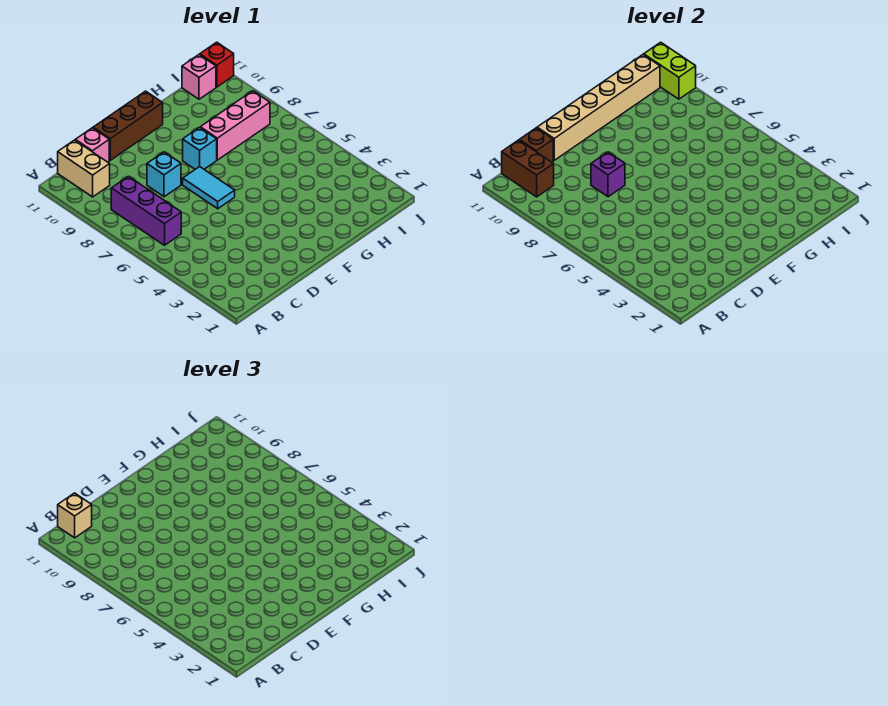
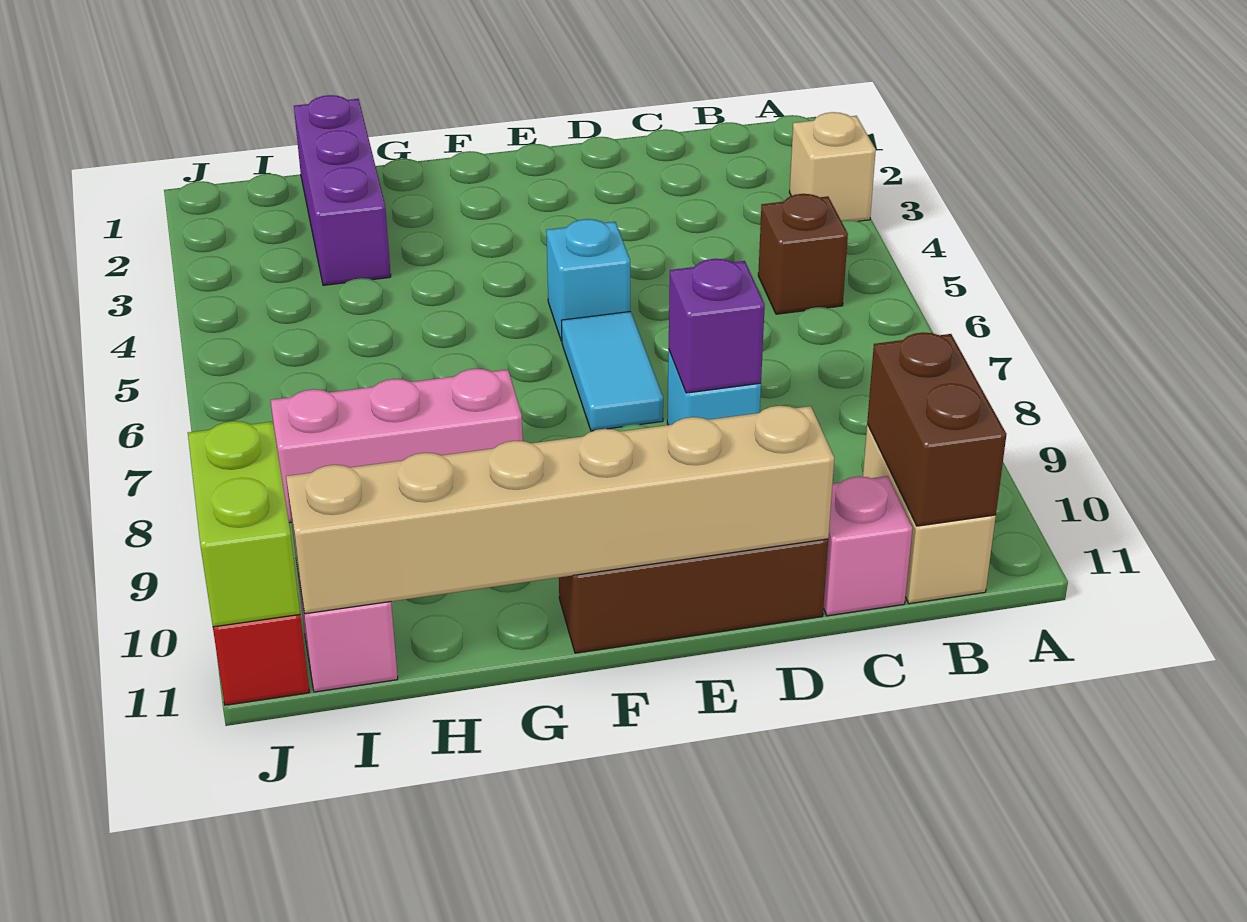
purple 1x3 brick [111,176,181,245] -> purple 1x3 brick moved to [294,95,391,285]
tan 1x1 brick [58,493,92,538] -> tan 1x1 brick moved to [789,112,876,221]
brown 1x1 brick [519,128,553,162] -> brown 1x1 brick moved to [758,194,848,314]
cyan 1x1 brick [183,128,217,169] -> cyan 1x1 brick moved to [546,219,630,341]

